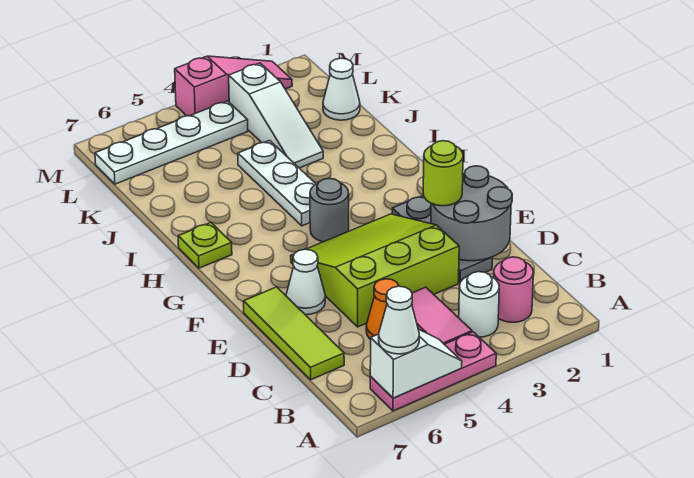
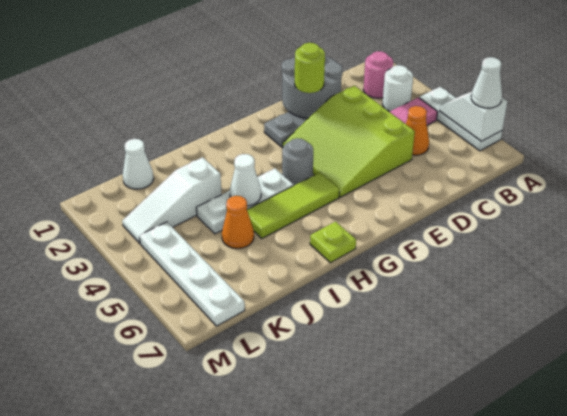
pink 1x3 plate [370,332,496,411] -> white 1x3 plate [419,87,502,151]
lime 1x3 tile [244,287,344,380] -> lime 1x3 tile moved to [247,173,339,238]
white 1x1 cone [286,249,325,315] -> white 1x1 cone moved to [230,154,261,206]
white 1x3 slope [229,63,323,168] -> white 1x3 slope turned to [122,157,222,243]
none -> orange 1x1 cone [222,196,254,249]
pink 1x3 slope [175,56,292,116] -> none

